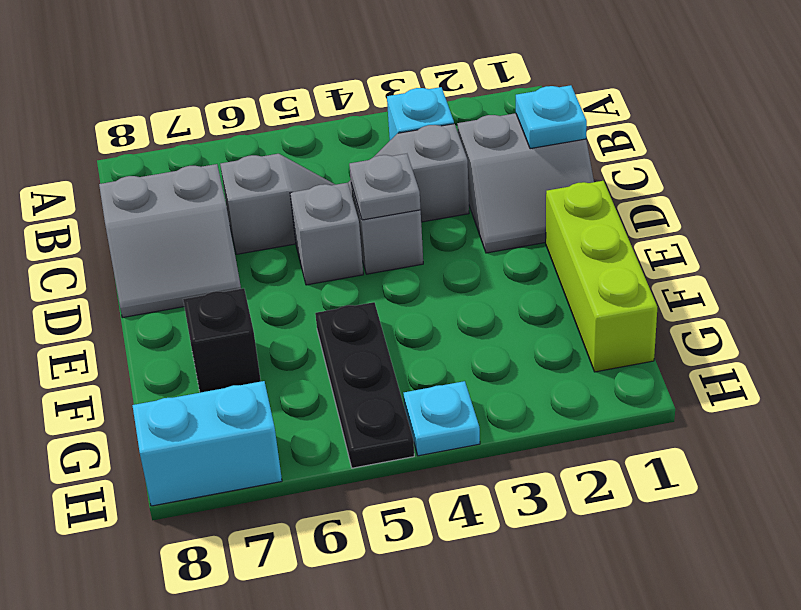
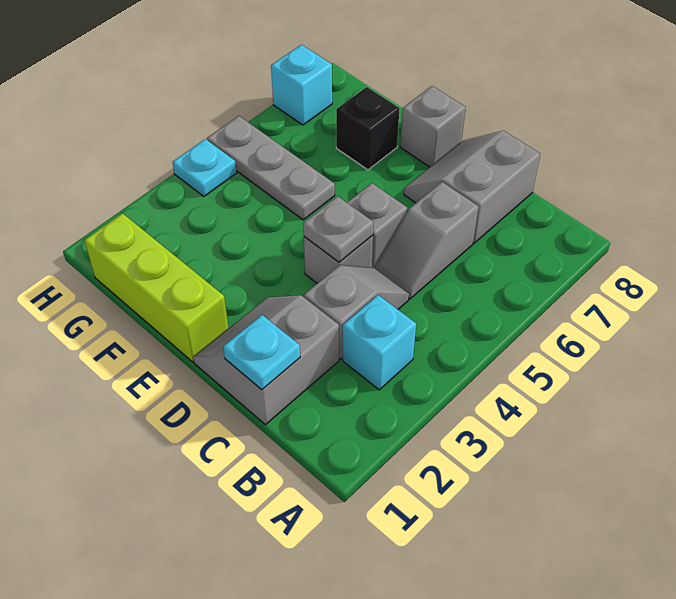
none -> grey 1x1 brick [400,86,466,167]
black 1x3 plate [315,302,414,468] -> grey 1x3 plate [207,116,335,220]
cyan 1x2 brick [132,381,282,506] -> cyan 1x1 brick [271,45,332,125]

